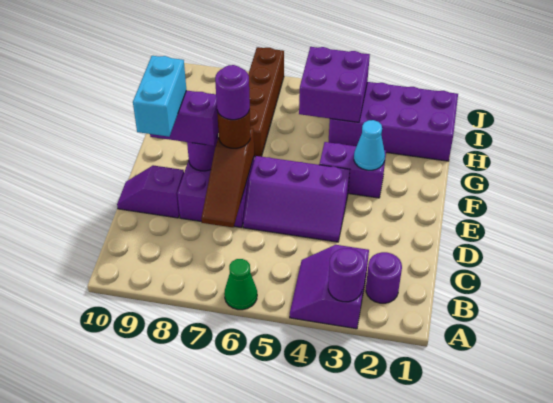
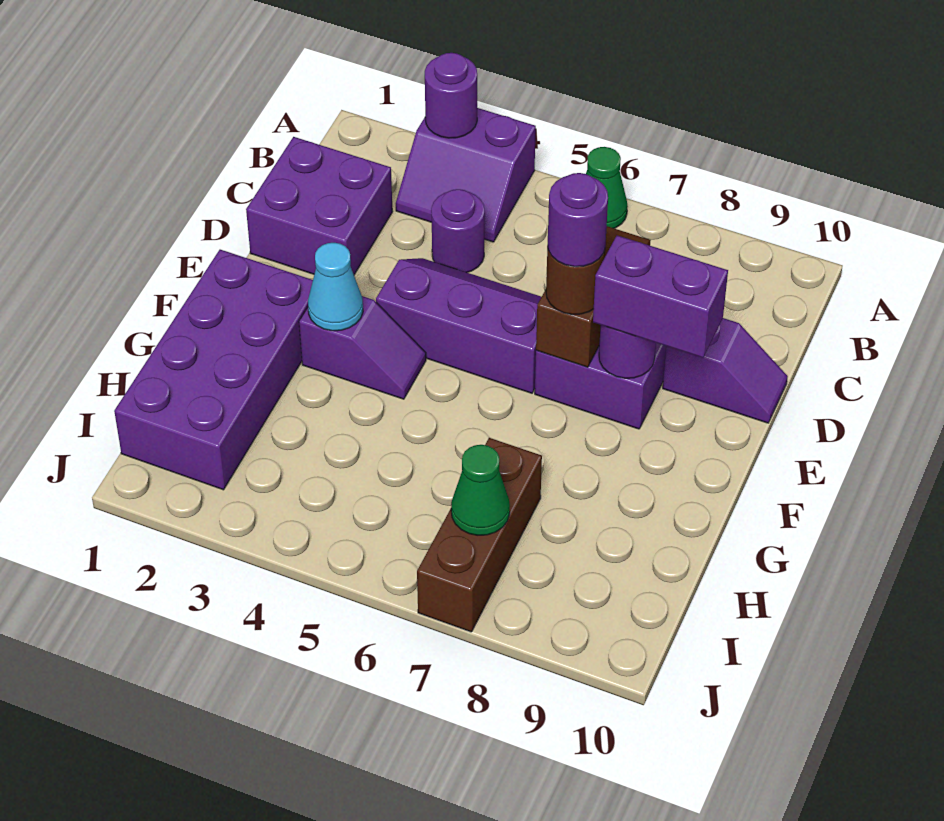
purple 2x2 slope [290,245,369,329] -> purple 2x2 slope turned to [396,108,536,242]
purple 1x1 round brick [366,252,402,303] -> purple 1x1 round brick moved to [431,189,485,272]
cyan 1x2 brick [133,56,186,137] -> none
purple 1x2 brick [319,142,386,198] -> purple 1x2 slope [299,296,426,399]
brown 1x4 brick [248,47,284,157] -> brown 1x3 brick [417,438,542,632]
purple 2x4 brick [329,82,458,161] -> purple 2x4 brick turned to [114,250,313,490]
purple 2x2 brick [299,47,370,122] -> purple 2x2 brick moved to [246,137,393,275]
none -> green 1x1 cone [451,445,510,535]

